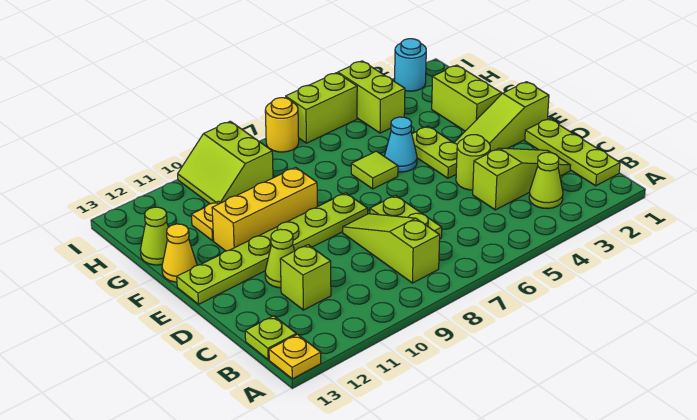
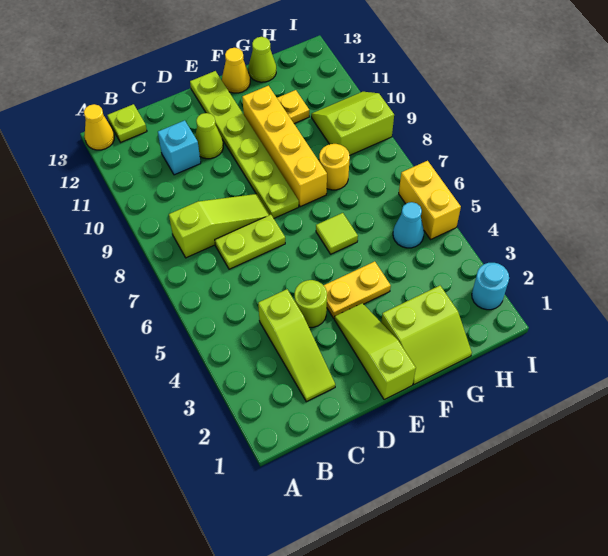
yellow 1x1 plate [269,334,321,379] -> yellow 1x1 cone [84,104,114,150]
lime 1x3 plate [525,119,620,186] -> none
lime 1x1 cone [529,152,563,209] -> none
lime 1x1 brick [280,245,331,310] -> cyan 1x1 brick [158,120,201,175]
lime 1x2 plate [412,126,457,178] -> yellow 1x2 plate [323,261,391,318]
cyan 1x1 cone [385,117,417,172] -> cyan 1x1 cone moved to [393,202,424,248]
yellow 1x3 brick [212,167,317,251] -> yellow 1x4 brick [242,86,327,207]
lime 1x2 brick [338,61,405,133] -> none
lime 1x2 brick [286,73,357,143] -> yellow 1x2 brick [399,161,461,239]
yellow 1x1 round brick [265,98,299,152] -> yellow 1x1 round brick moved to [319,144,350,190]

